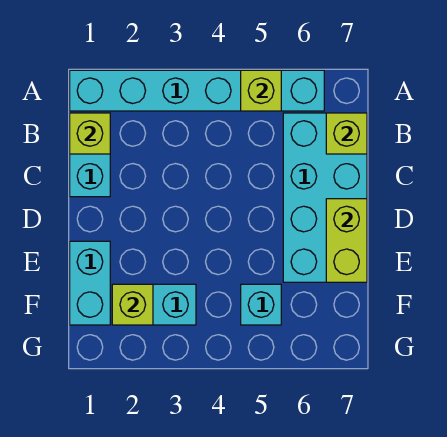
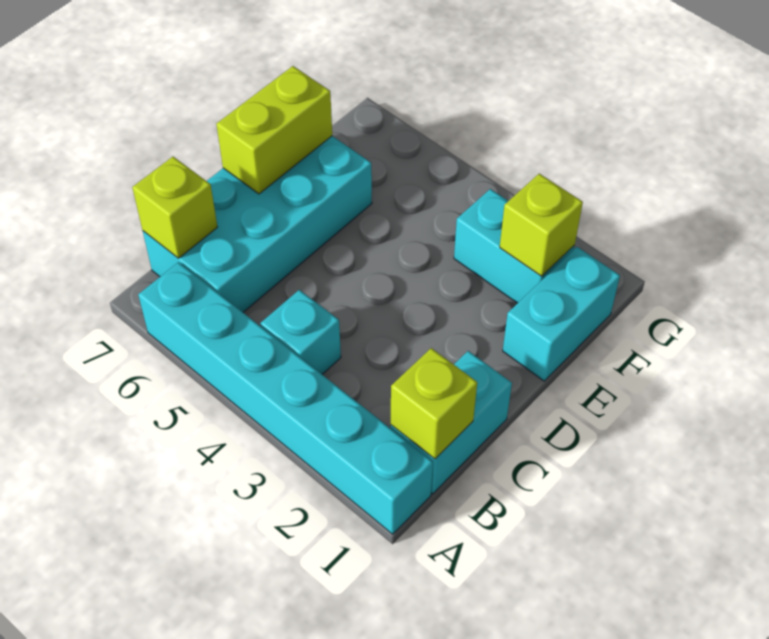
lime 1x1 brick [241,70,281,111] -> none
cyan 1x1 brick [241,284,281,325] -> cyan 1x1 brick moved to [260,290,341,374]

